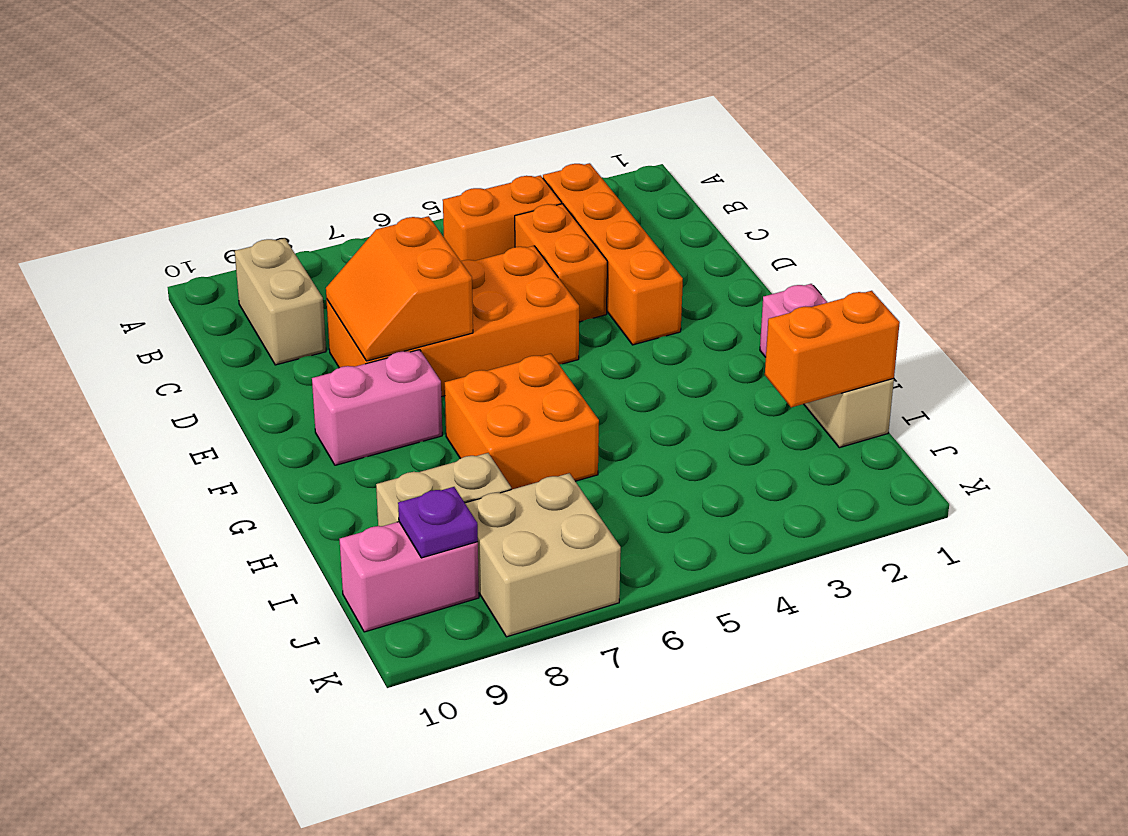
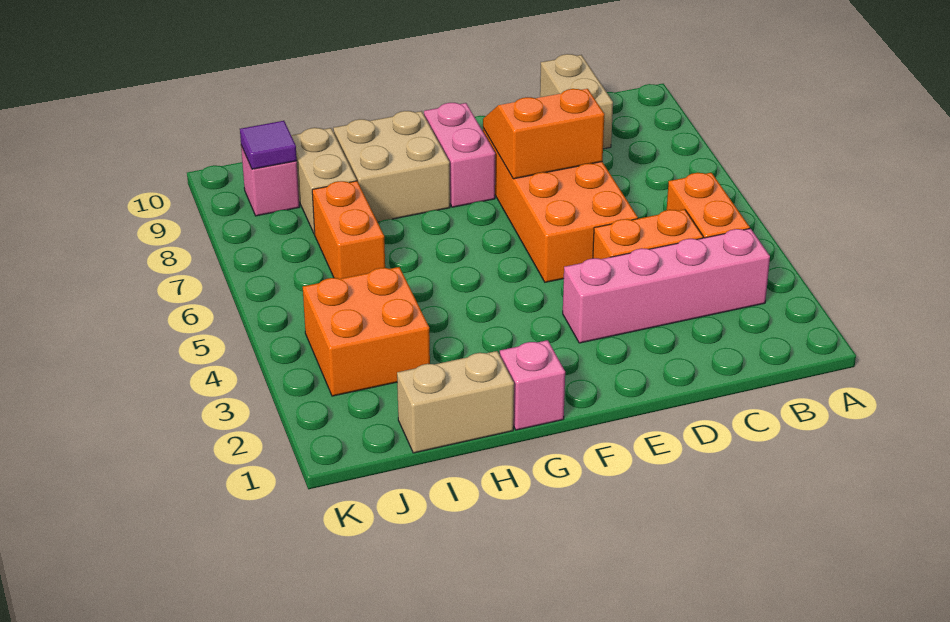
orange 1x4 brick [543,163,683,345] -> pink 1x4 brick [563,228,770,343]
tan 1x2 brick [235,238,326,365] -> tan 1x2 brick turned to [540,54,613,149]
orange 2x2 brick [445,354,599,490] -> orange 2x2 brick moved to [303,267,430,396]
orange 1x2 brick [765,291,900,407] -> orange 1x2 brick moved to [312,181,385,279]
tan 2x2 brick [465,473,621,637] -> tan 2x2 brick moved to [333,111,450,222]
pink 1x2 brick [339,522,479,632] -> pink 1x1 brick [241,146,300,216]
purple 1x1 plate [398,487,478,558] -> purple 1x1 tile [240,121,297,169]

